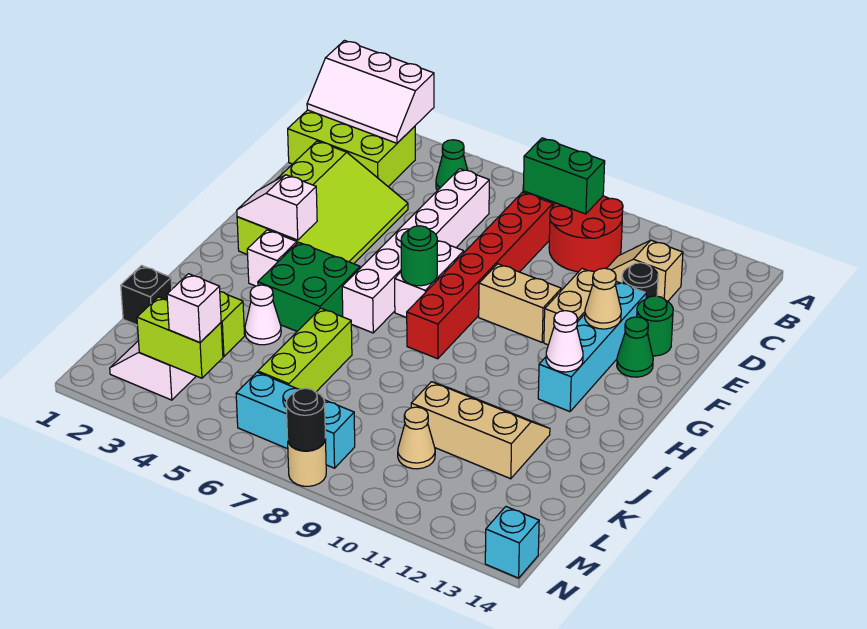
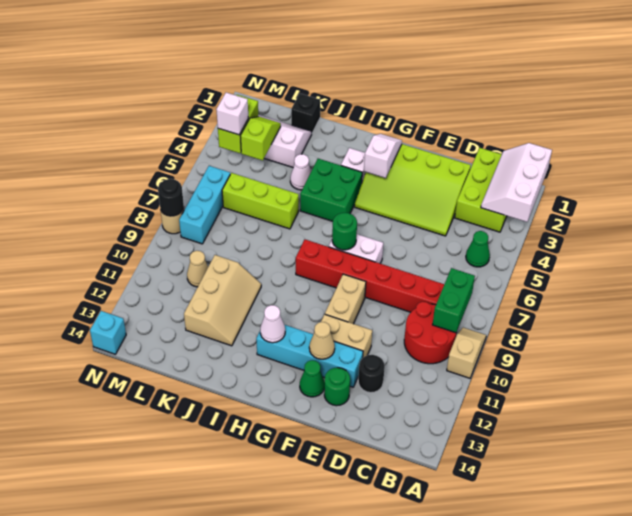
white 1x6 brick [342,169,489,333] -> none
tan 1x2 slope [607,240,683,301] -> tan 1x2 slope moved to [447,328,486,378]

